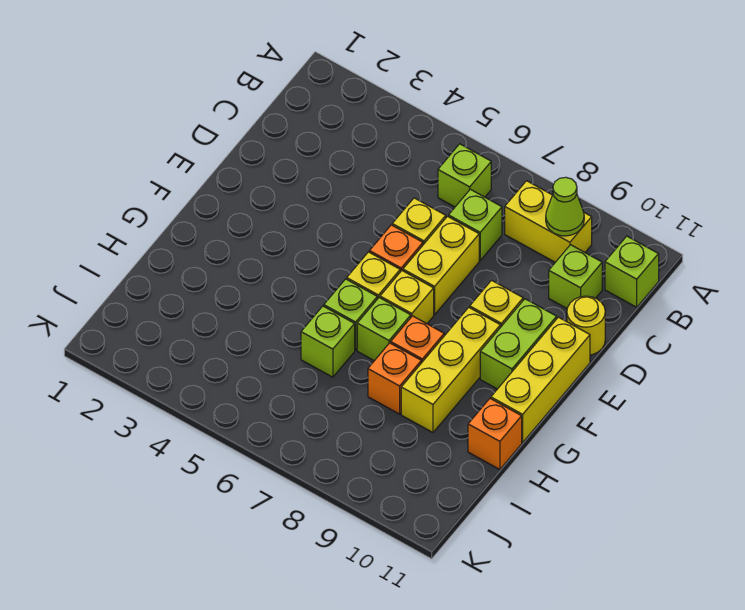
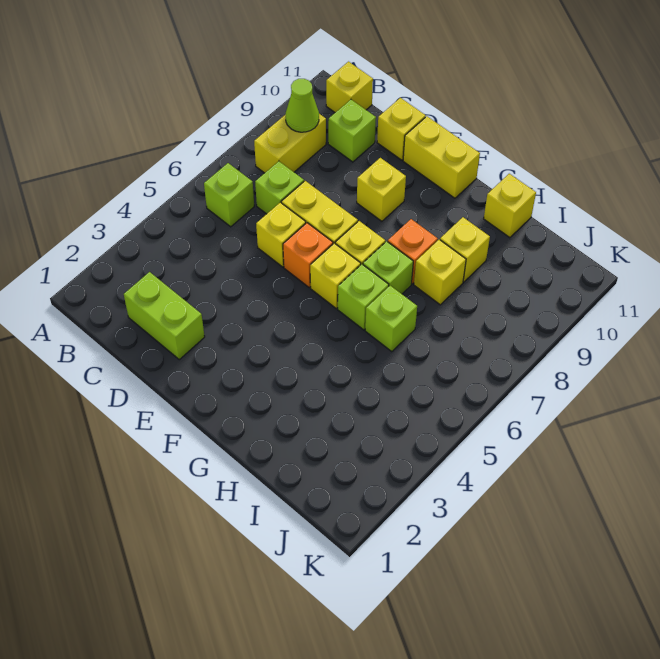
lime 1x1 brick [605,236,659,307] -> yellow 1x1 brick [326,62,373,112]
yellow 1x1 round brick [567,296,605,355] -> yellow 1x1 brick [377,98,426,160]
lime 1x2 brick [480,299,557,389] -> lime 1x2 brick moved to [124,272,205,359]
yellow 1x3 brick [491,317,590,442] -> yellow 1x2 brick [403,116,480,198]
yellow 1x3 brick [401,307,500,433] -> yellow 1x1 brick [440,217,490,282]
orange 1x1 brick [368,343,421,414] -> yellow 1x1 brick [414,240,466,305]
orange 1x1 brick [468,399,522,470] -> yellow 1x1 brick [484,174,536,238]

